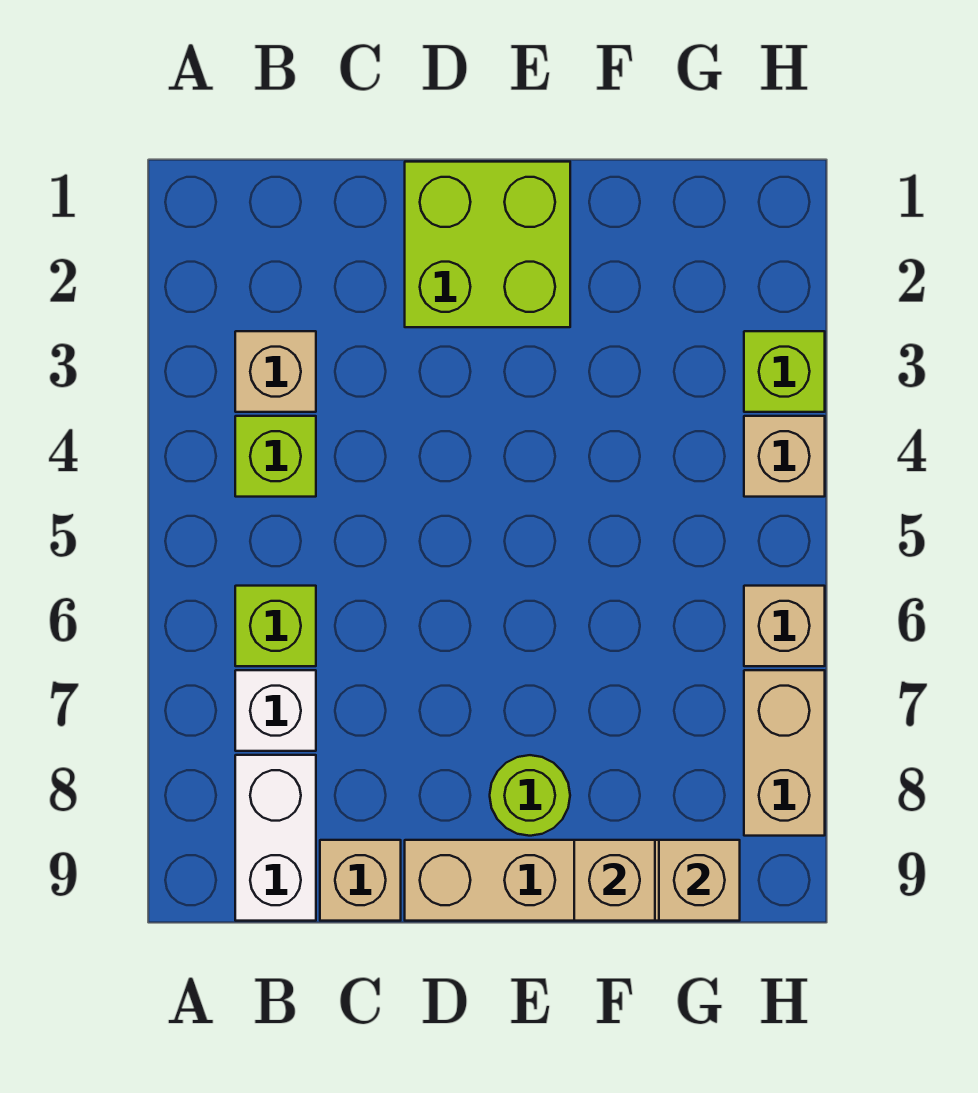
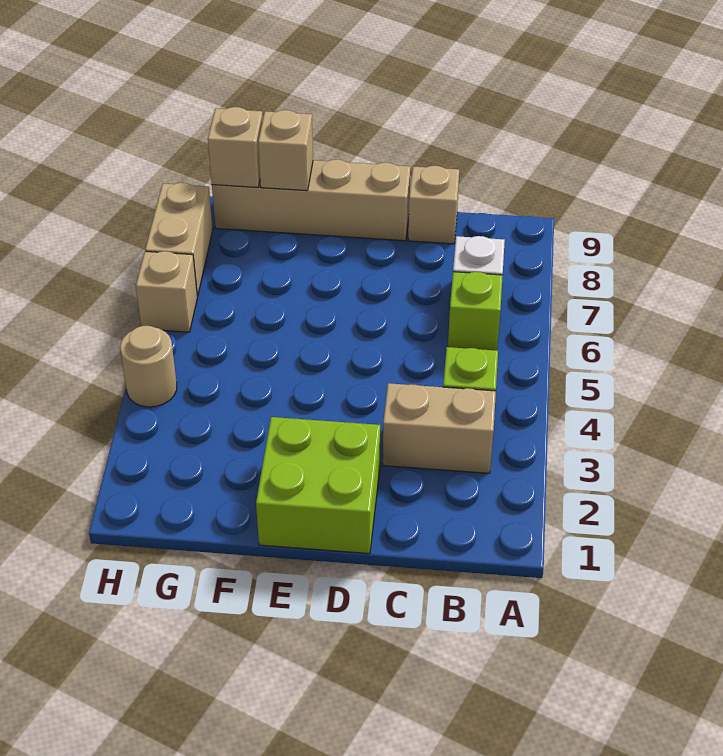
tan 1x1 brick [235,331,316,412] -> tan 1x2 brick [383,383,496,473]
white 1x2 brick [235,755,316,921] -> none
lime 1x1 round brick [490,755,570,836] -> none
lime 1x1 brick [744,331,825,412] -> none
tan 1x1 brick [744,416,825,497] -> tan 1x1 round brick [120,326,177,407]

